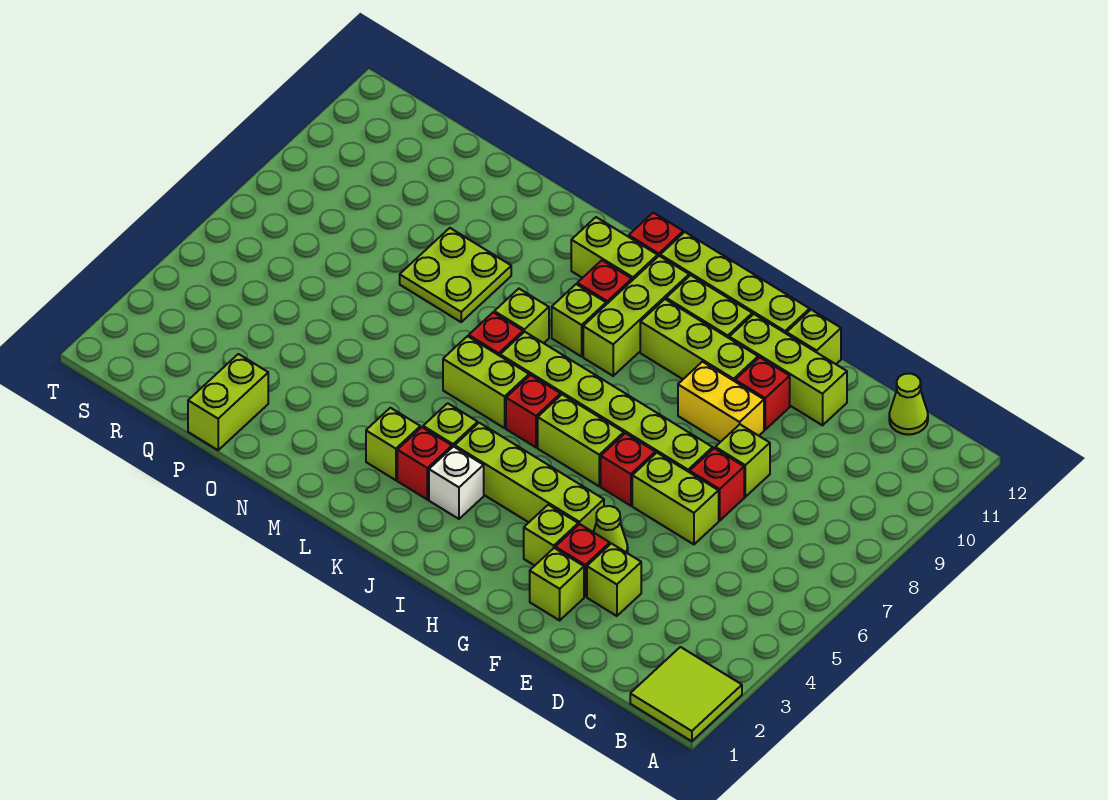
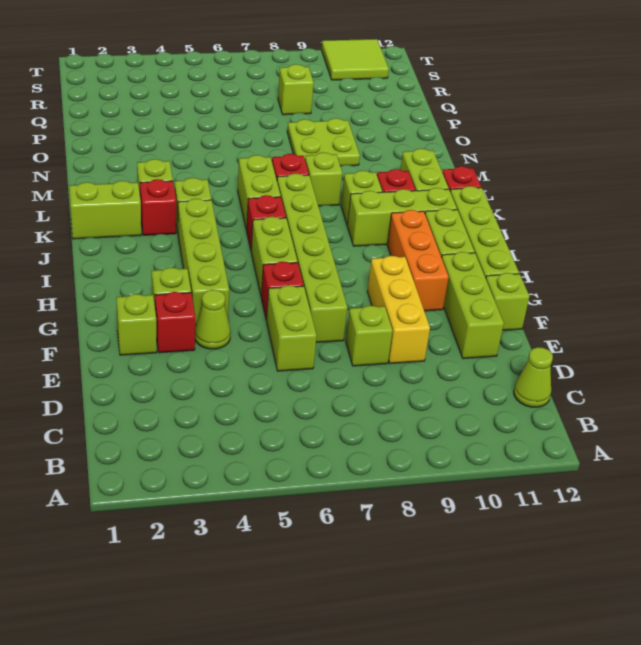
lime 2x2 tile [630,647,742,741] -> lime 2x2 tile moved to [322,39,389,80]
lime 1x1 brick [587,544,641,616] -> lime 1x1 brick moved to [278,64,314,115]
red 1x1 brick [690,448,744,521] -> none
yellow 1x2 brick [678,362,764,442] -> yellow 1x3 brick [367,256,430,364]
red 1x1 brick [735,357,790,430] -> none
lime 1x3 brick [640,299,758,381] -> orange 1x3 brick [387,210,449,311]
white 1x1 brick [429,446,484,519] -> none
lime 1x2 brick [188,354,268,450] -> lime 1x2 brick moved to [69,181,141,239]

